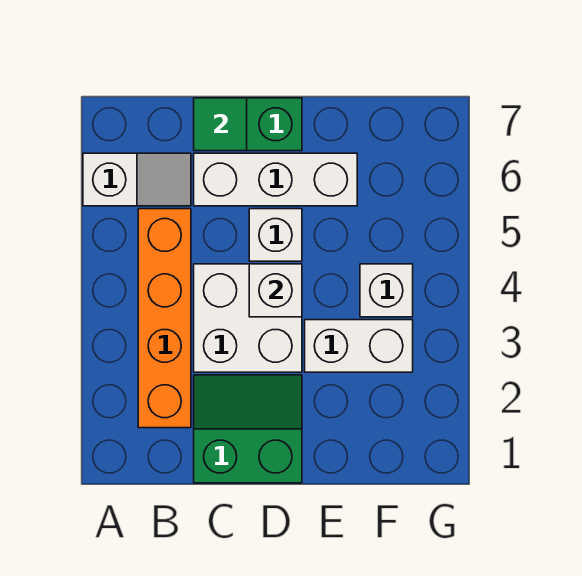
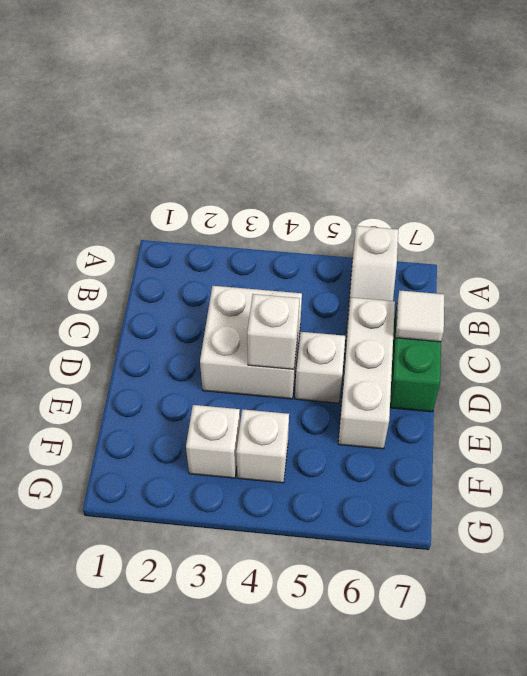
orange 1x4 brick [138,209,191,428] -> none
green 2x2 slope [194,375,302,483] -> none
green 1x1 tile [194,98,247,151] -> white 1x1 tile [396,290,444,342]
white 1x2 brick [305,320,413,372] -> white 1x1 brick [186,405,240,478]

